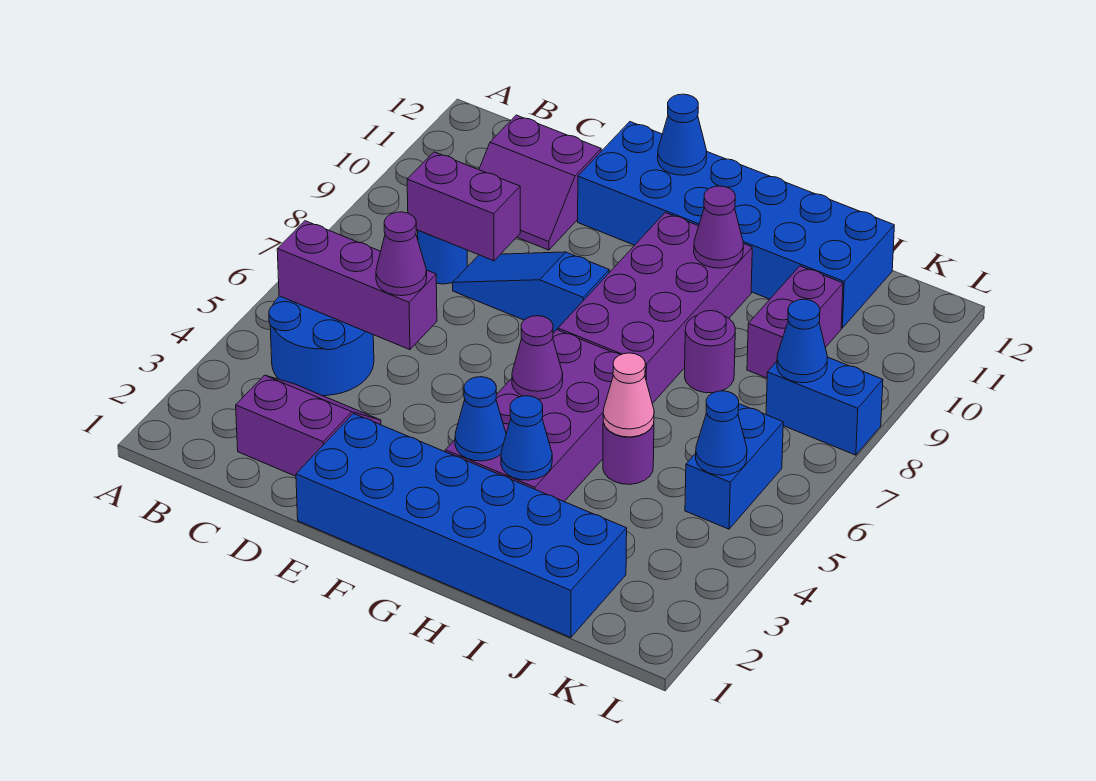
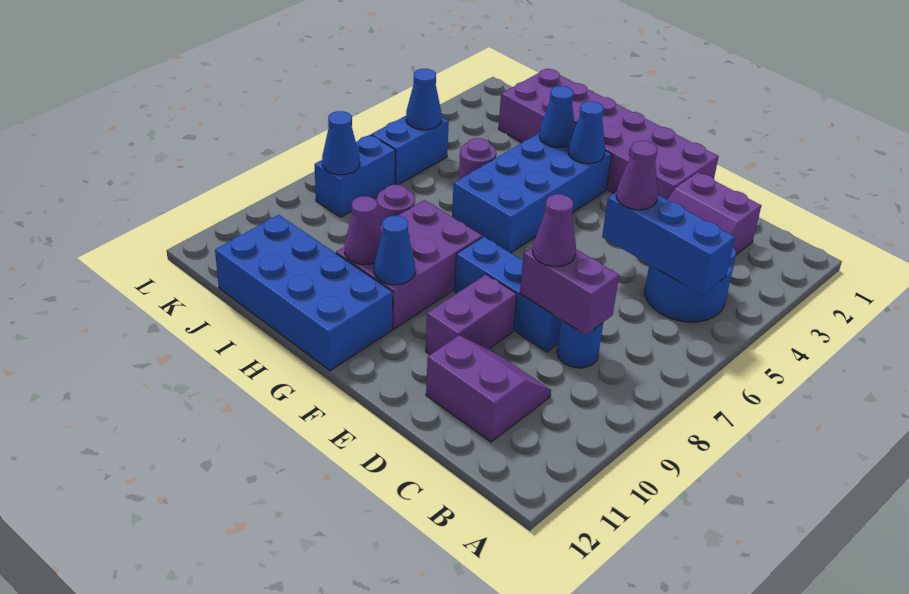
purple 1x3 brick [277,221,437,350] -> blue 1x3 brick [602,192,735,295]
blue 1x3 slope [453,252,609,332] -> blue 1x3 brick [454,236,561,352]
blue 2x6 brick [296,414,627,638] -> purple 2x6 brick [499,69,719,200]
blue 2x6 brick [578,122,894,328] -> blue 2x4 brick [215,215,393,371]
blue 1x1 cone [658,94,707,175] -> blue 1x1 cone moved to [374,216,415,285]
purple 2x4 brick [445,330,621,502] -> blue 2x4 brick [452,133,612,253]
purple 1x1 cone [512,316,563,399] -> purple 1x1 cone moved to [533,194,576,266]
purple 2x4 brick [558,213,752,404] -> purple 2x3 brick [336,200,482,329]
pink 1x1 cone [603,353,654,437] -> none
purple 1x2 brick [747,266,843,378] -> purple 1x2 brick moved to [426,274,517,355]
blue 1x2 brick [766,358,883,455] -> blue 1x2 brick turned to [315,135,395,217]

